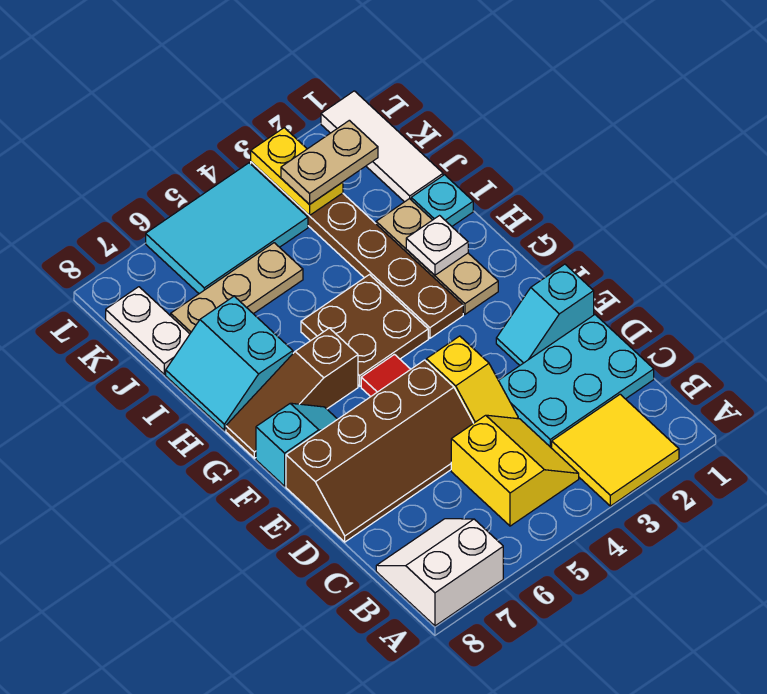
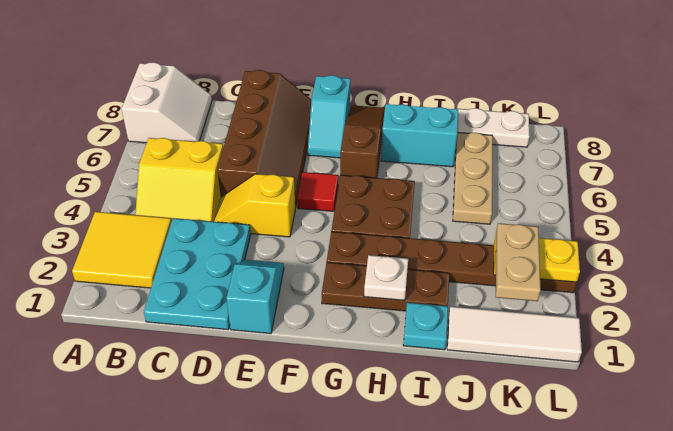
brown 2x4 slope [286,360,473,542] -> brown 2x4 slope turned to [217,70,312,208]
tan 1x3 plate [376,199,498,314] -> brown 1x3 plate [322,262,449,311]
cyan 2x3 tile [146,163,308,294] -> none

